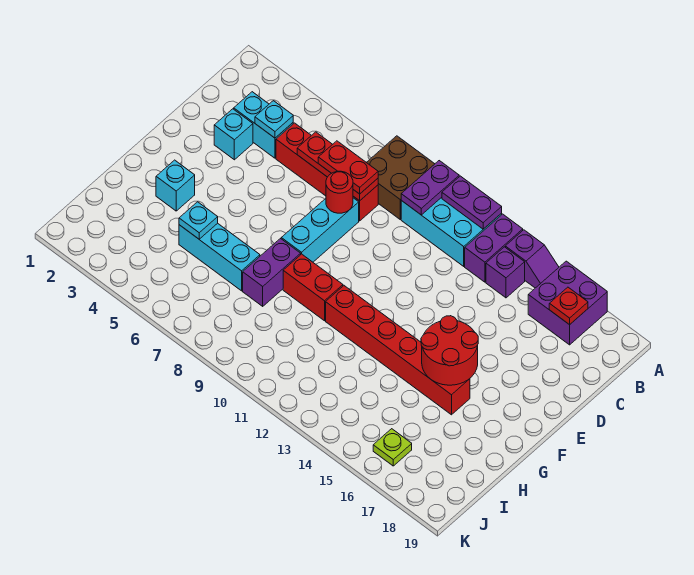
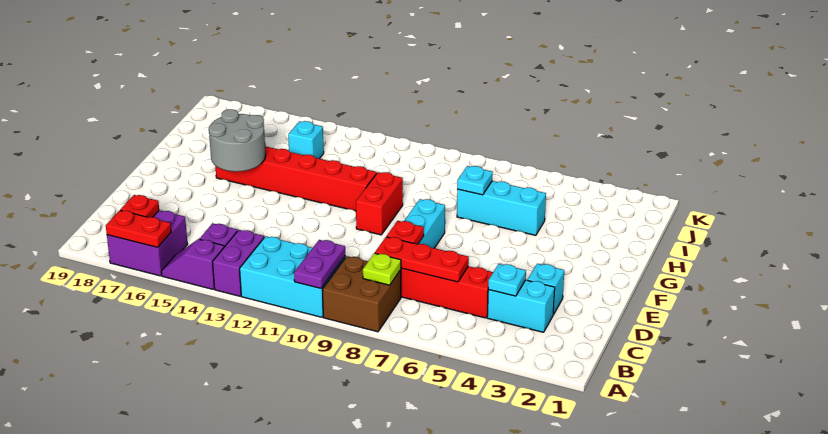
purple 1x2 plate [442,176,502,229] -> none
red 1x2 plate [318,141,378,194] -> red 1x2 plate moved to [106,210,171,247]
red 1x1 round brick [326,171,353,213] -> red 1x1 plate [387,221,424,244]
red 2x2 round brick [421,316,478,385] -> grey 2x2 round brick [209,109,266,172]
cyan 1x1 brick [156,160,195,211] -> cyan 1x1 brick moved to [288,121,324,159]
purple 1x2 brick [243,239,301,306] -> none
red 1x2 brick [283,254,343,321] -> red 1x2 brick turned to [356,172,403,235]
cyan 1x1 plate [179,202,218,239] -> cyan 1x1 plate moved to [457,166,493,195]
lime 1x1 plate [373,429,412,466] -> lime 1x1 plate moved to [363,253,401,285]

